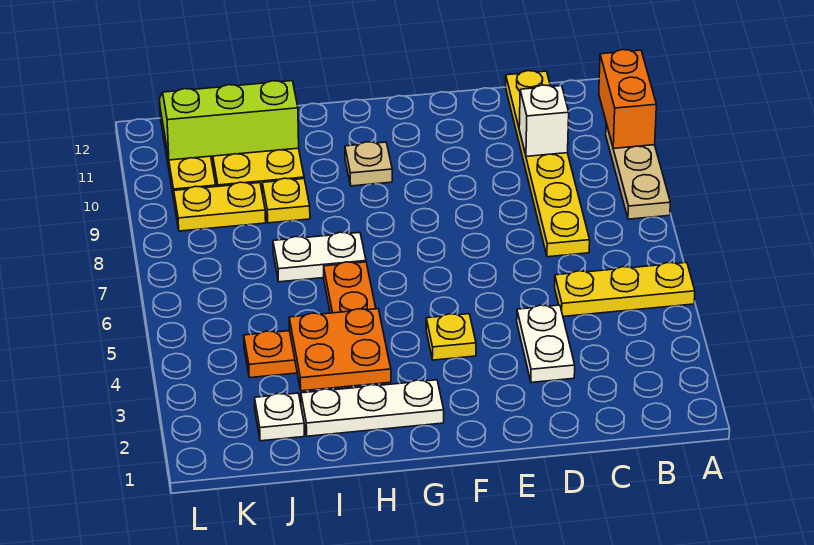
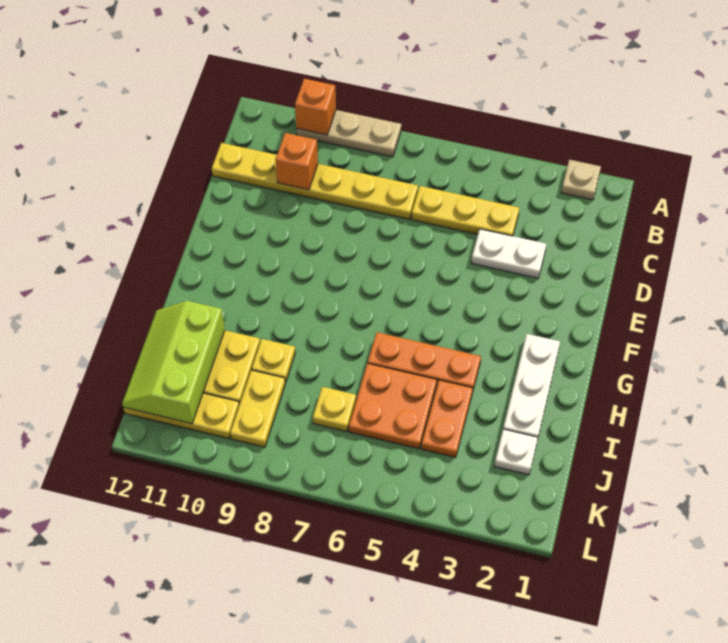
yellow 1x3 plate [555,262,695,316] -> yellow 1x3 plate turned to [411,186,519,236]
orange 1x2 brick [599,50,656,149] -> orange 1x1 brick [295,79,336,135]
white 1x1 brick [519,85,569,156] -> orange 1x1 brick [276,133,318,190]
yellow 1x1 plate [426,314,476,360] -> yellow 1x1 plate moved to [313,387,356,432]
tan 1x1 plate [345,142,392,186] -> tan 1x1 plate moved to [561,160,601,200]
orange 2x2 plate [289,309,391,391] -> orange 2x2 plate moved to [349,363,437,449]
white 1x2 plate [273,232,366,282] -> none

